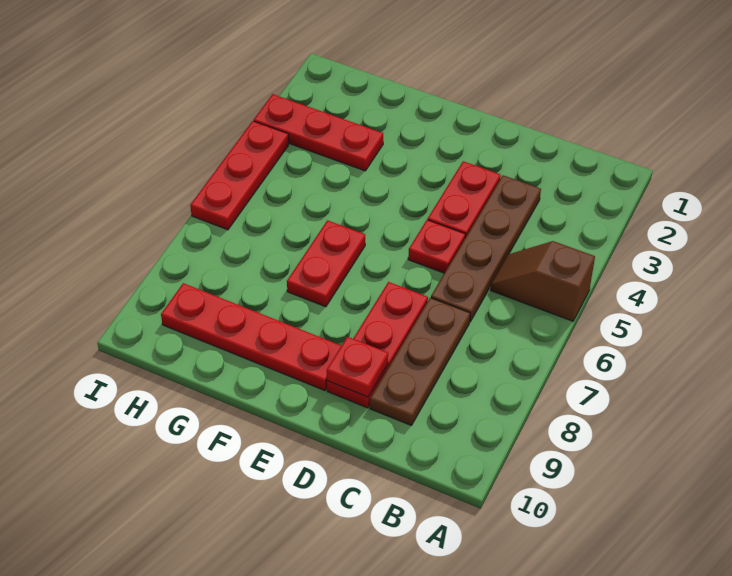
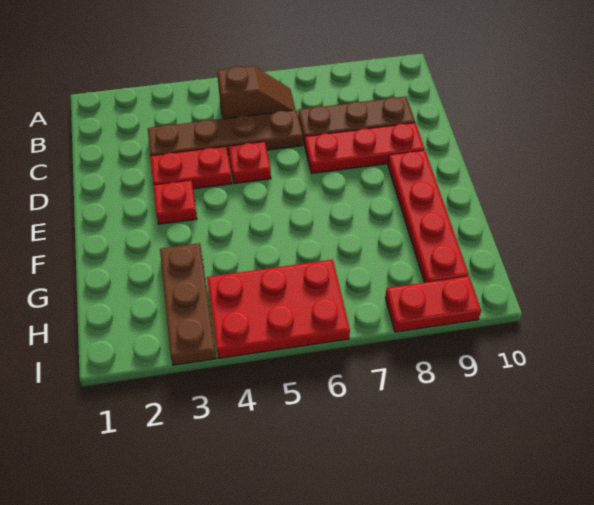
brown 1x2 slope [491,241,595,321] -> brown 1x2 slope turned to [217,66,295,119]
red 1x1 plate [327,337,388,397] -> red 1x1 plate moved to [153,180,197,224]
red 1x2 plate [287,220,365,307] -> red 1x2 plate moved to [385,276,481,332]
red 1x3 plate [254,94,383,171] -> brown 1x3 plate [160,243,216,365]
red 1x3 plate [190,121,289,230] -> red 2x3 plate [207,259,350,359]

